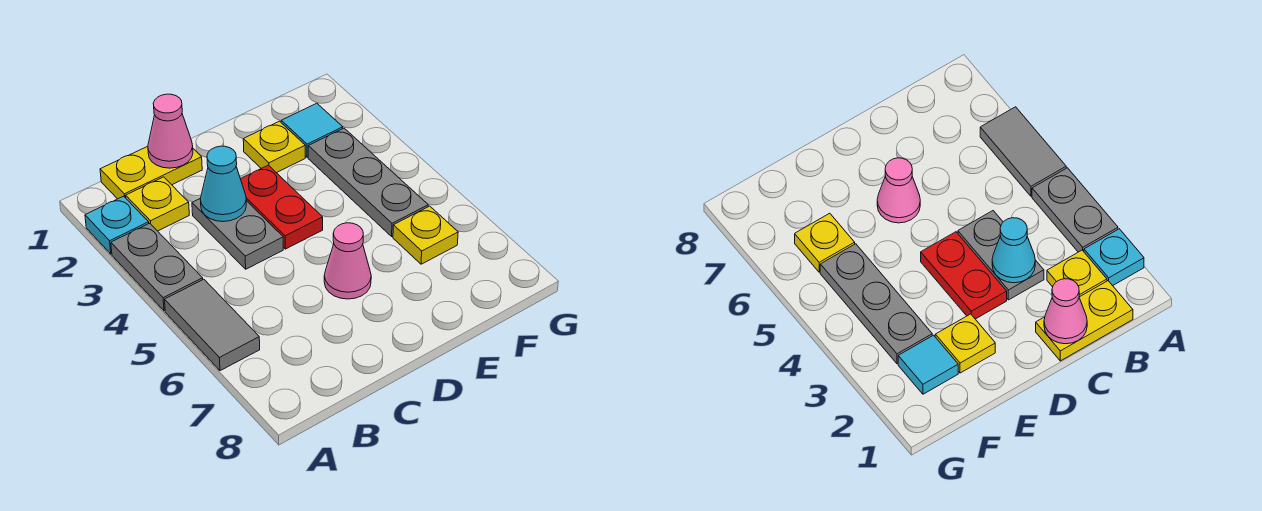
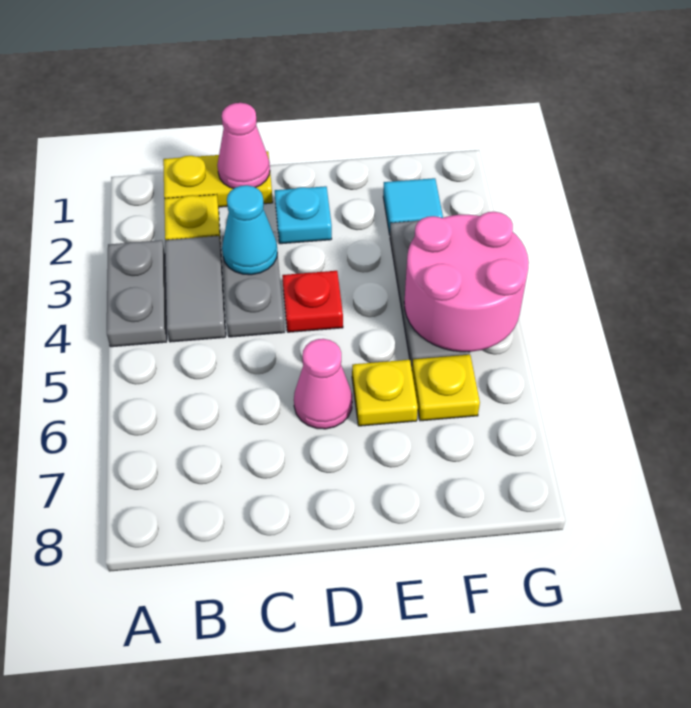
cyan 1x1 plate [85,196,149,254] -> cyan 1x1 plate moved to [275,186,332,244]
grey 1x2 tile [165,279,260,371] -> grey 1x2 tile moved to [165,236,226,342]
red 1x2 plate [241,165,323,249] -> red 1x1 plate [282,271,343,332]
yellow 1x1 plate [243,121,305,173] -> yellow 1x1 plate moved to [352,360,418,426]
none -> pink 2x2 round brick [404,212,529,352]

